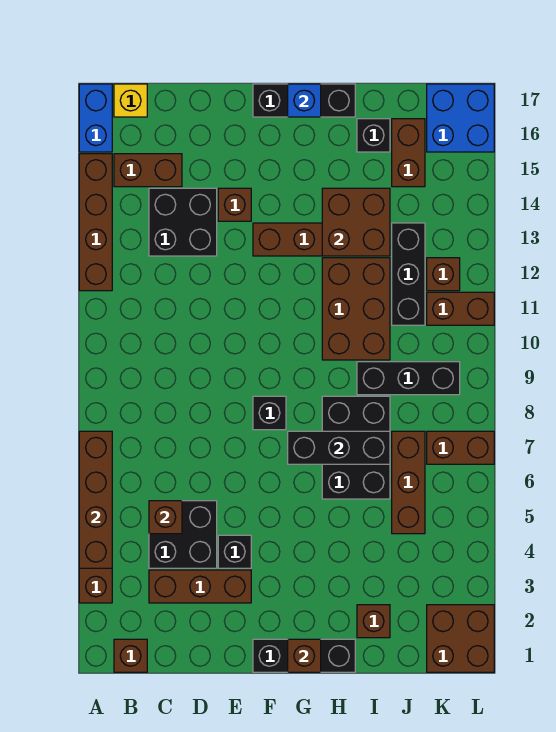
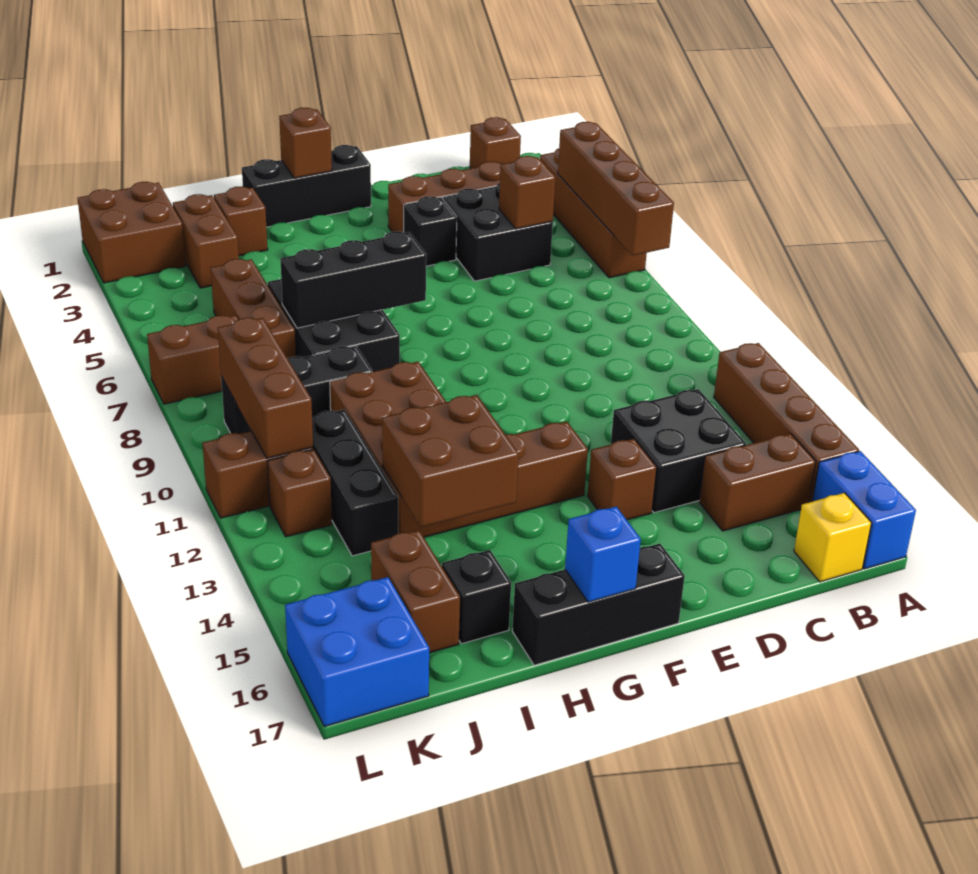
black 1x1 brick [253,396,286,430] -> none
none -> brown 1x2 brick [173,194,239,288]
none -> brown 1x3 brick [218,318,313,458]

